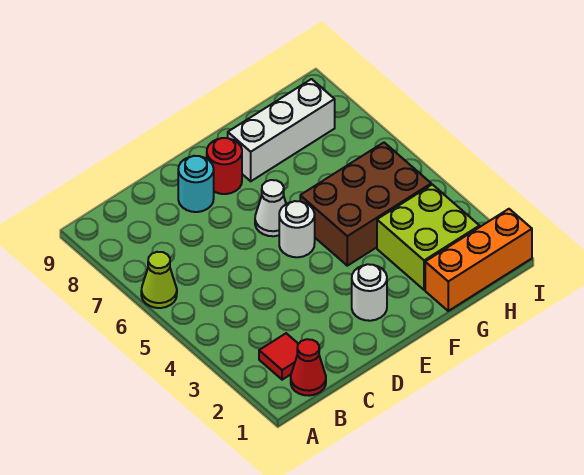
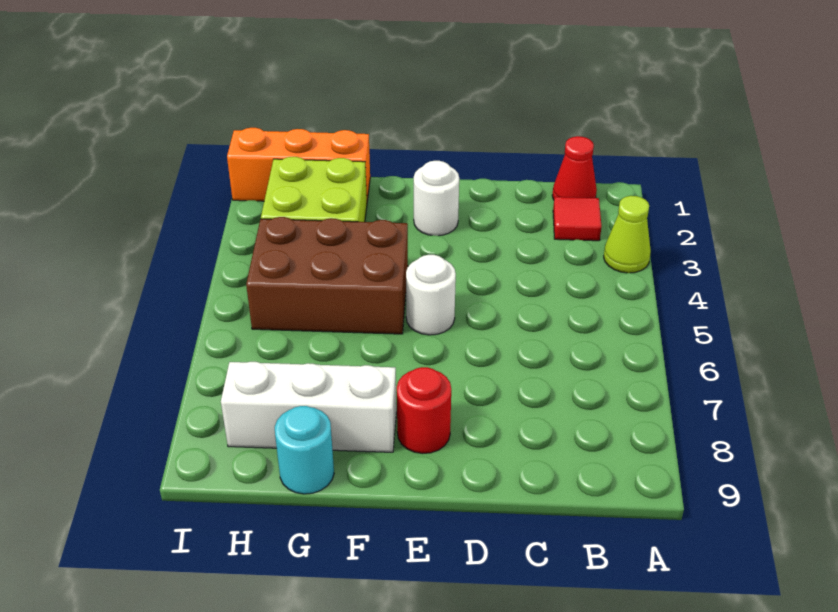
lime 1x1 cone [141,252,177,308] -> lime 1x1 cone moved to [604,196,651,273]
cyan 1x1 round brick [178,156,214,212] -> cyan 1x1 round brick moved to [275,406,334,494]
white 1x1 cone [255,180,286,236] -> none

